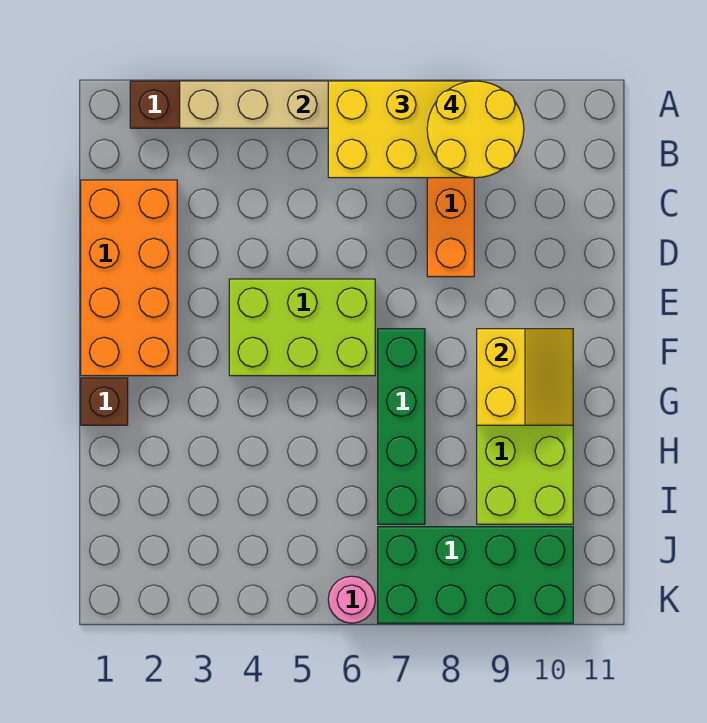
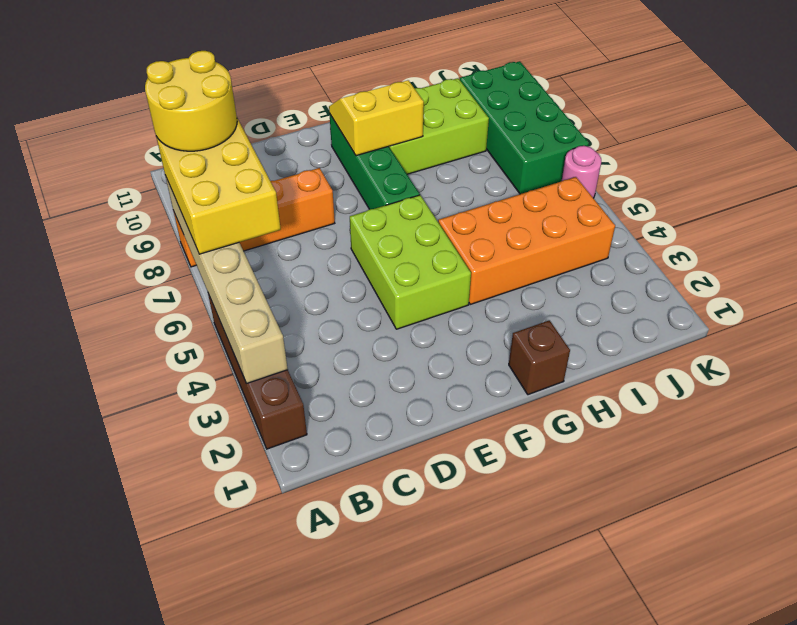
orange 2x4 brick [81,180,177,376] -> orange 2x4 brick moved to [438,177,615,304]
green 1x4 brick [378,329,425,524] -> green 1x4 brick turned to [329,113,420,209]

